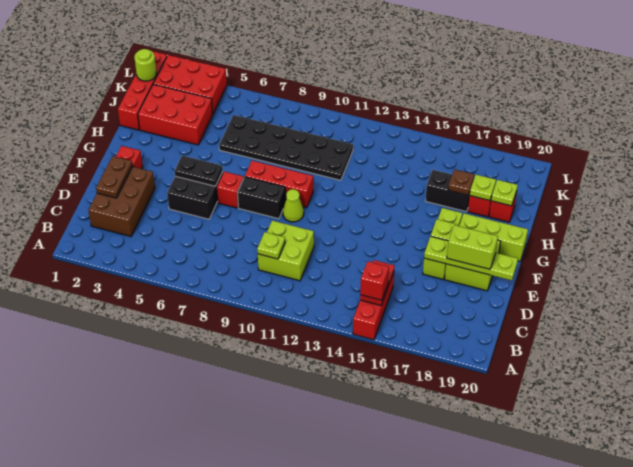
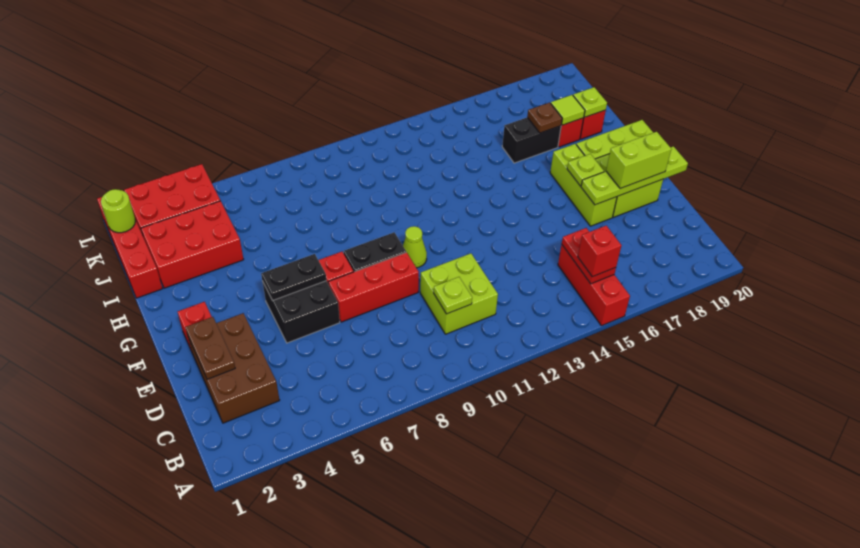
red 1x3 brick [245,161,313,208] -> red 1x3 brick moved to [328,252,419,322]
black 2x6 plate [219,115,353,180] -> none
lime 1x1 plate [470,175,496,200] -> lime 1x1 tile [551,95,585,125]

